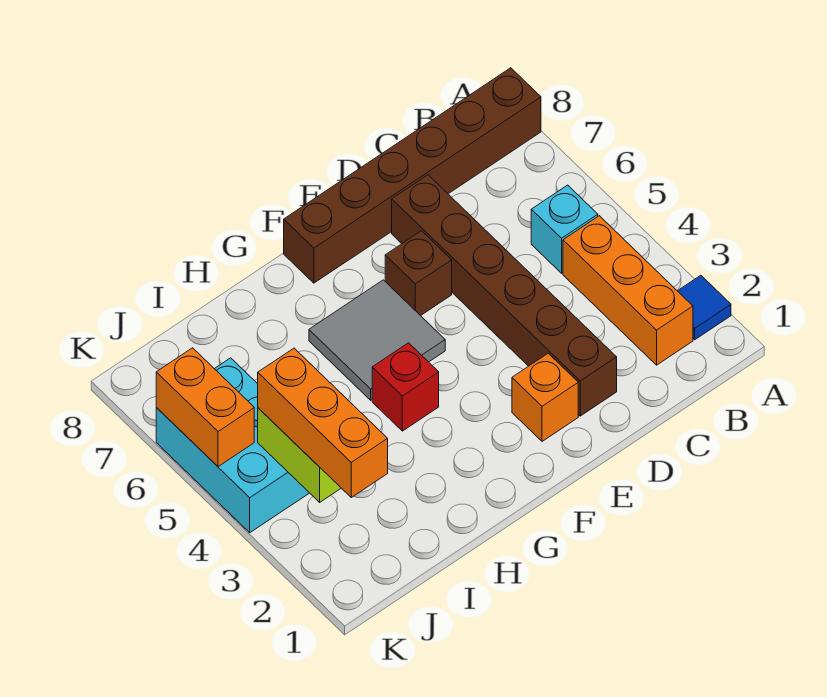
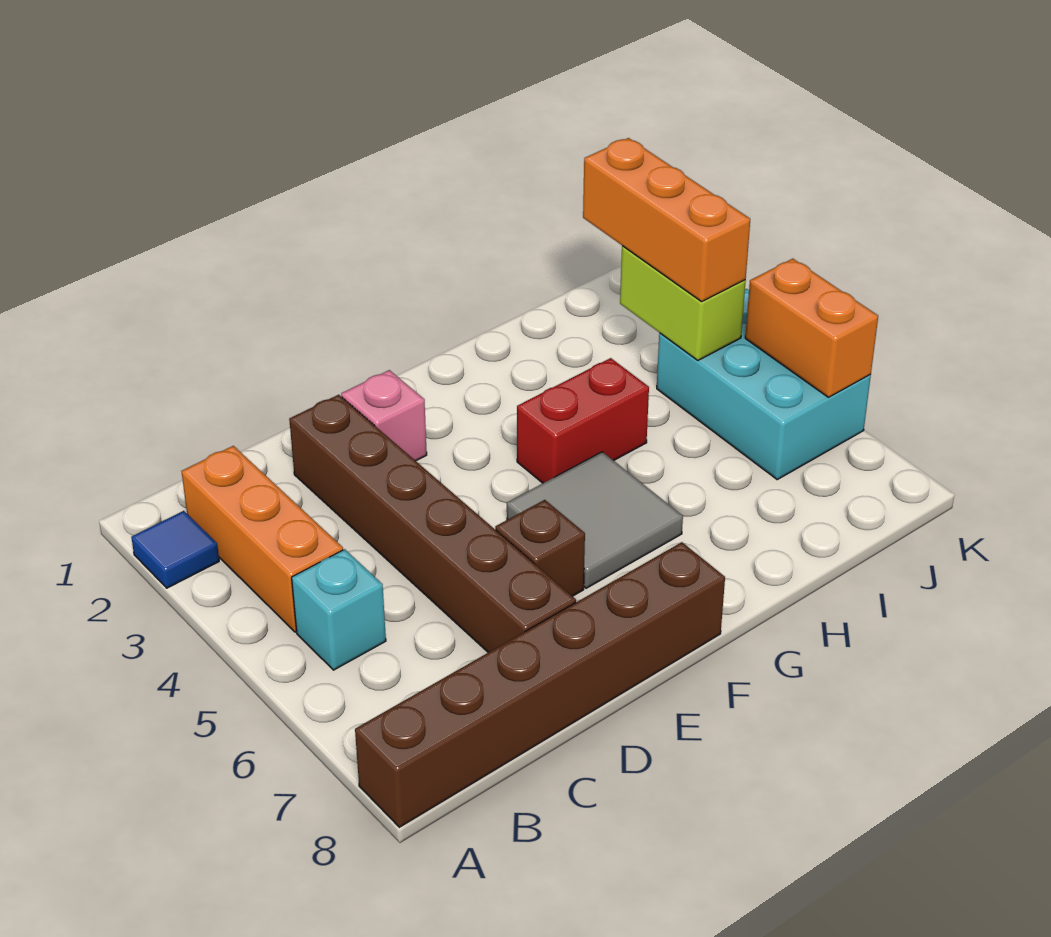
orange 1x1 brick [512,353,578,441] -> pink 1x1 brick [341,370,427,461]
red 1x1 brick [372,343,439,431] -> red 1x2 brick [517,358,649,483]

